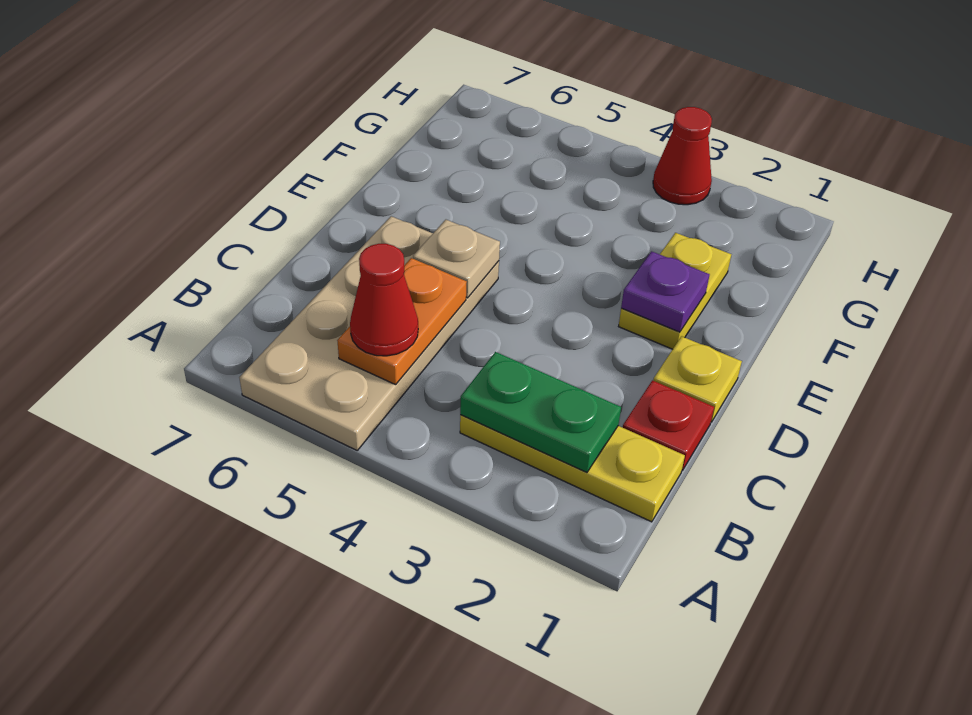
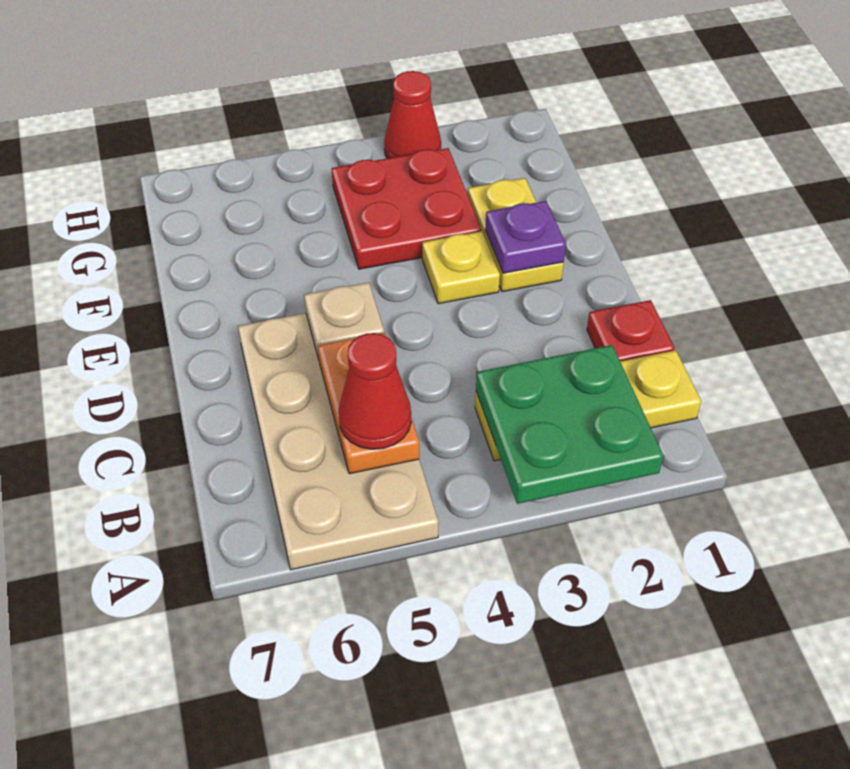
green 1x2 plate [460,352,621,472] -> green 2x2 plate [476,345,663,504]
yellow 1x1 plate [653,336,742,422] -> yellow 1x1 plate moved to [422,231,500,304]
none -> red 2x2 plate [332,148,481,269]

